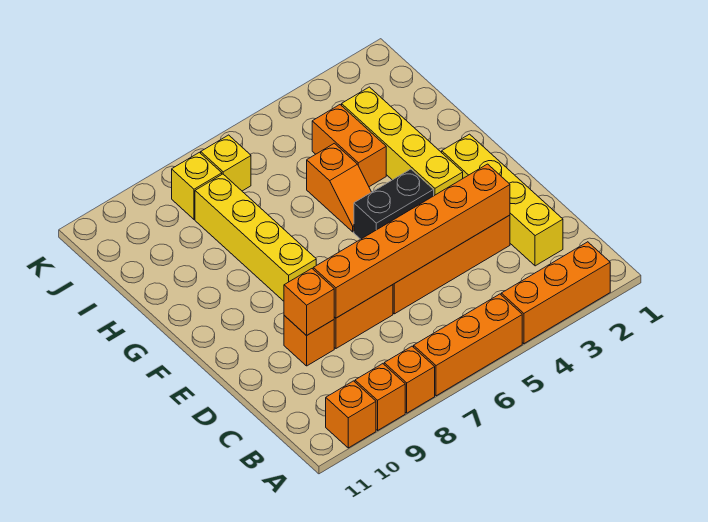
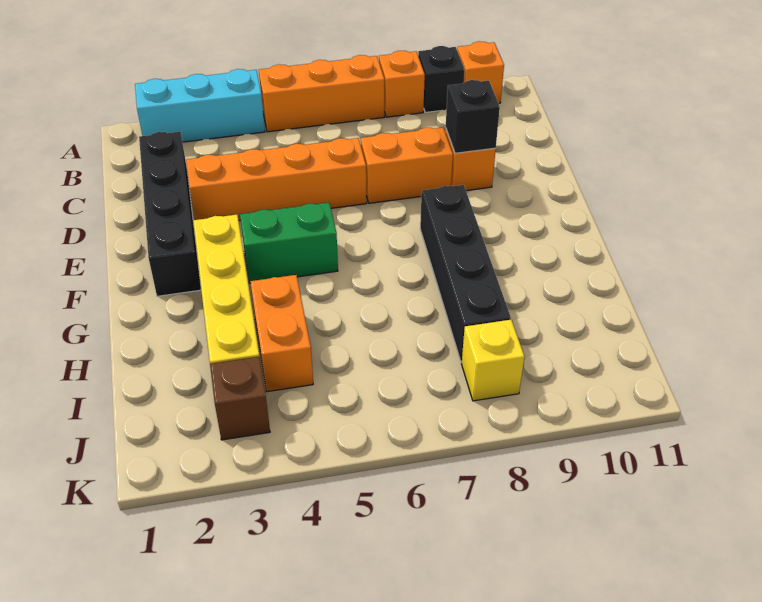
orange 1x3 brick [501,242,610,344] -> cyan 1x3 brick [135,69,265,142]
orange 1x1 brick [355,364,405,430] -> black 1x1 brick [418,46,465,112]
yellow 1x4 brick [442,134,563,266] -> black 1x4 brick [139,132,201,296]
orange 1x6 brick [313,164,510,318] -> none
orange 1x1 brick [284,269,334,336] -> black 1x1 brick [446,80,500,153]
black 1x2 brick [354,169,434,239] -> green 1x2 brick [240,203,338,283]
yellow 1x4 brick [195,174,316,301] -> black 1x4 brick [420,185,511,362]
orange 1x2 slope [307,143,371,232] -> none
none -> brown 1x1 brick [210,357,270,440]
yellow 1x1 brick [201,135,251,191] -> none

